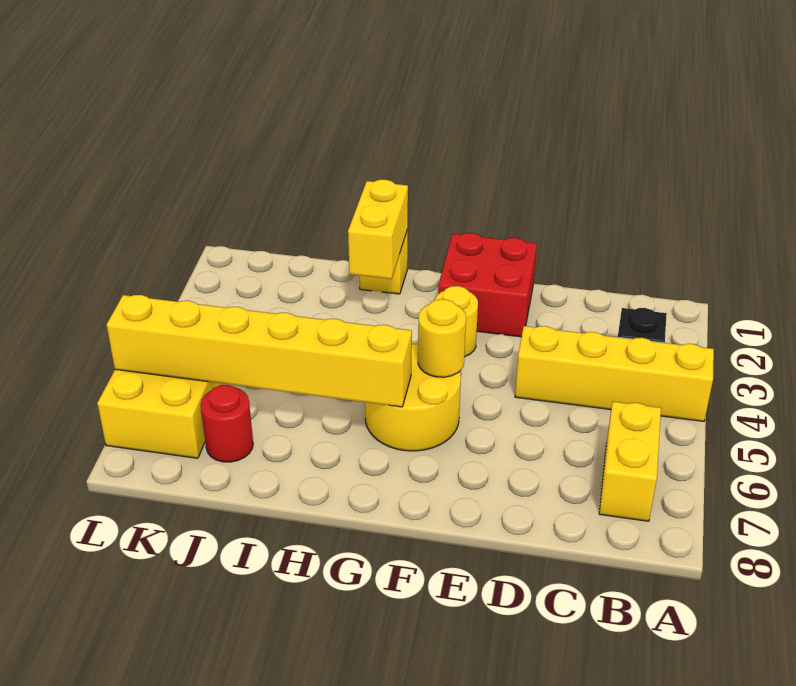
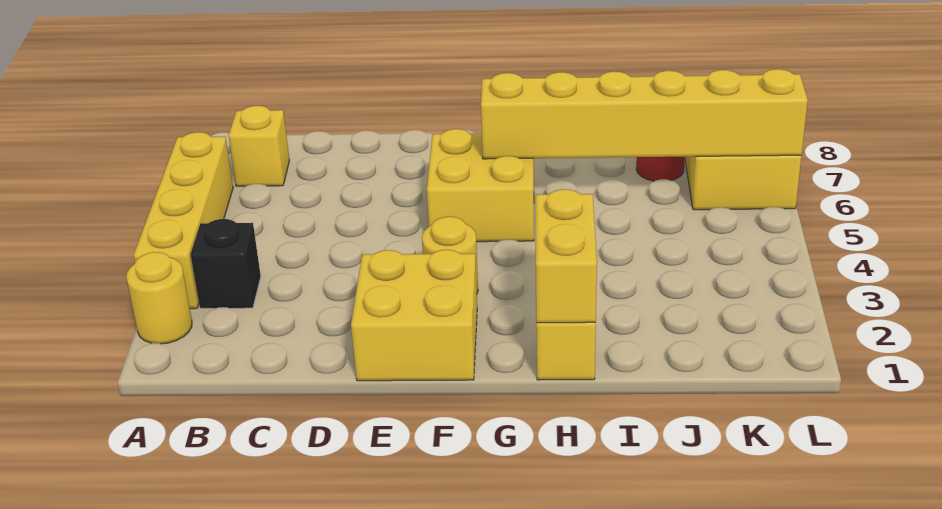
yellow 1x4 brick [515,326,714,421] -> yellow 1x4 brick turned to [134,132,233,309]
yellow 1x2 brick [599,402,661,521] -> yellow 1x1 brick [228,106,290,186]
red 2x2 brick [438,233,537,337] -> yellow 2x2 brick [351,250,477,381]
yellow 2x2 round brick [365,344,461,451] -> yellow 2x2 brick [427,129,534,242]
yellow 1x1 round brick [418,299,466,377] -> yellow 1x1 round brick moved to [126,252,192,344]

